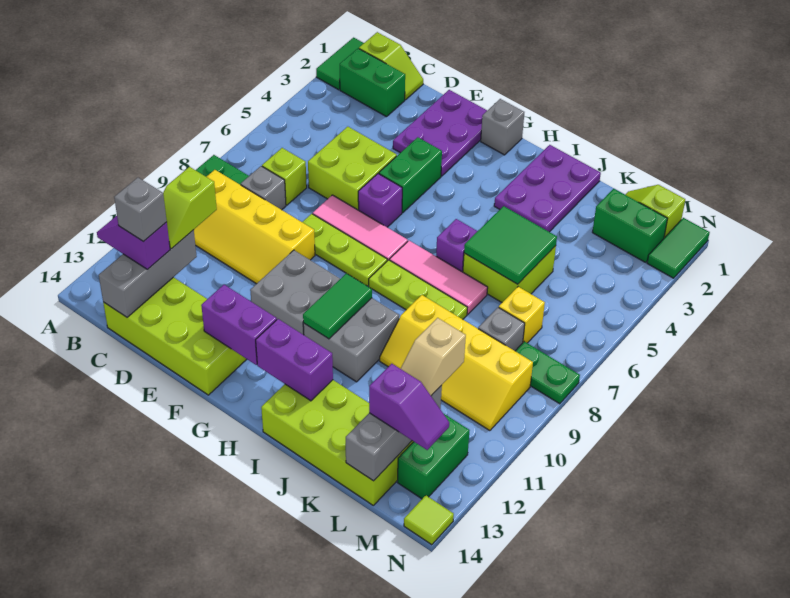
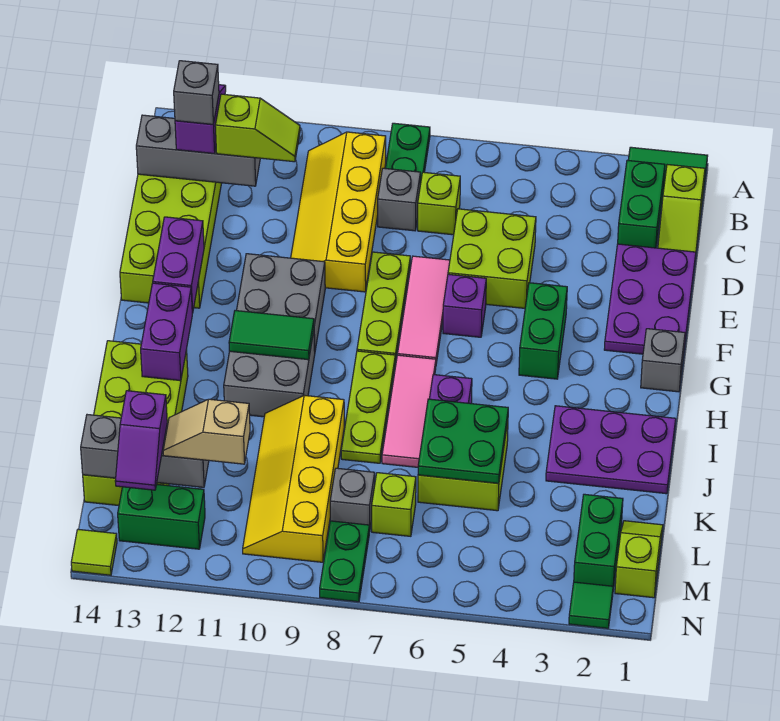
lime 1x2 slope [163,167,217,249] -> lime 1x2 slope turned to [215,94,300,162]
purple 2x3 plate [393,90,487,176] -> purple 2x3 plate turned to [604,244,696,358]
green 1x2 brick [379,137,442,213] -> green 1x2 brick turned to [519,283,567,379]
green 2x2 tile [464,206,557,284] -> green 2x2 plate [418,399,508,483]
yellow 1x1 brick [499,287,545,343] -> lime 1x1 brick [372,473,416,536]
green 1x2 tile [647,218,710,278] -> green 1x1 tile [569,582,613,628]

